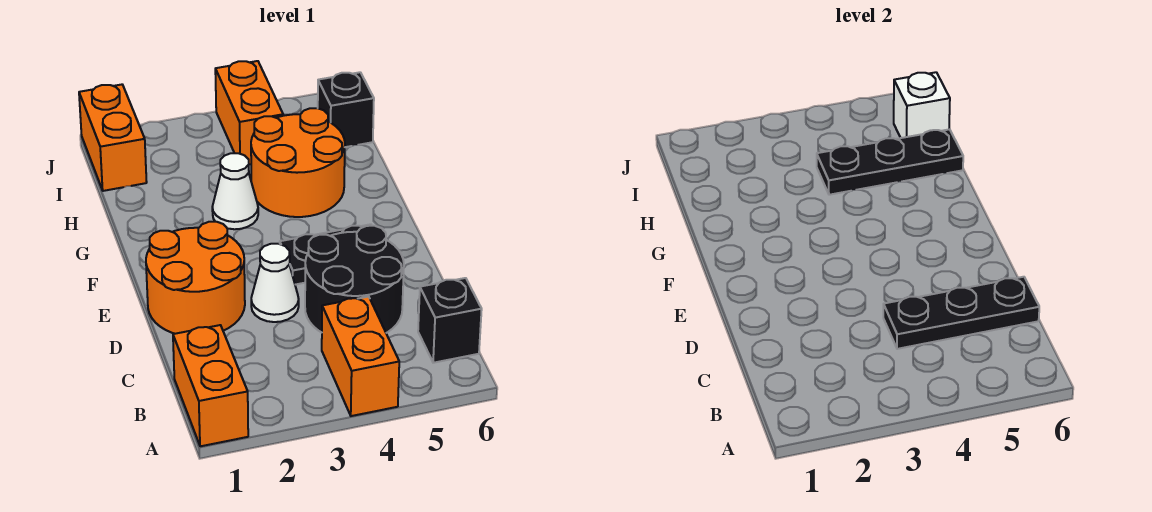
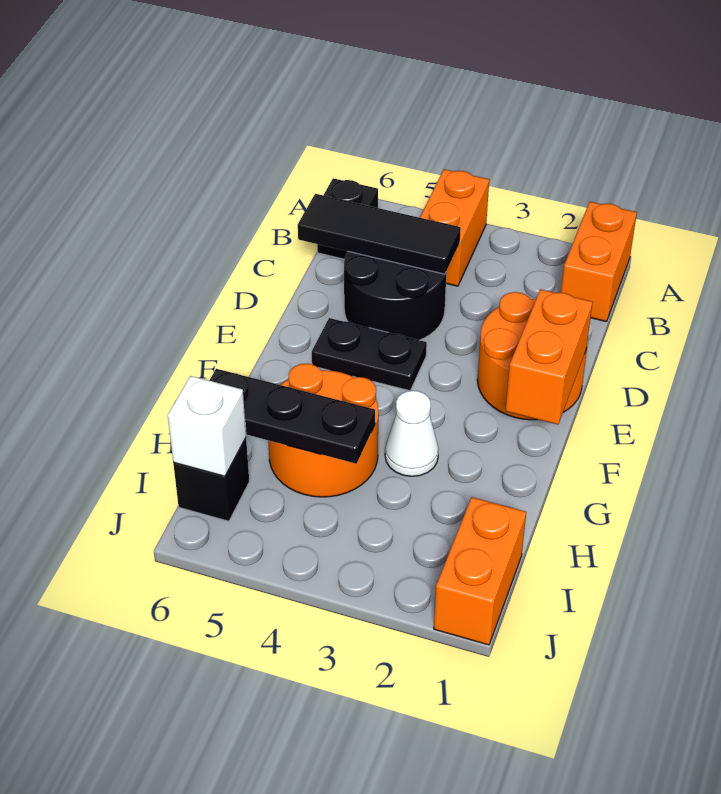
black 1x3 plate [883,277,1039,349] -> black 1x3 tile [298,194,461,274]
white 1x1 cone [251,244,299,322] -> none
orange 1x2 brick [215,61,283,165] -> orange 1x2 brick moved to [506,289,592,425]

